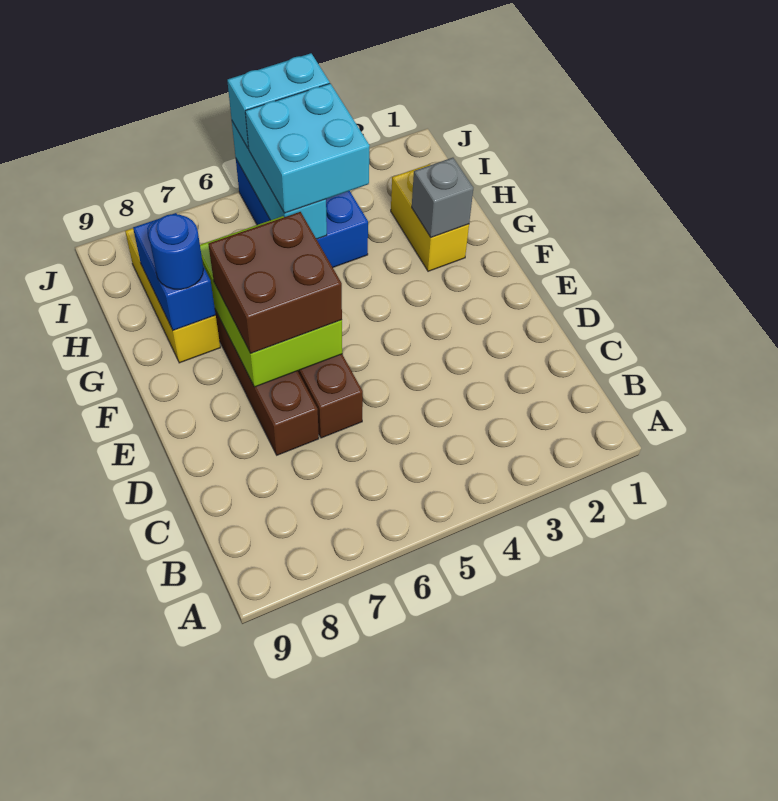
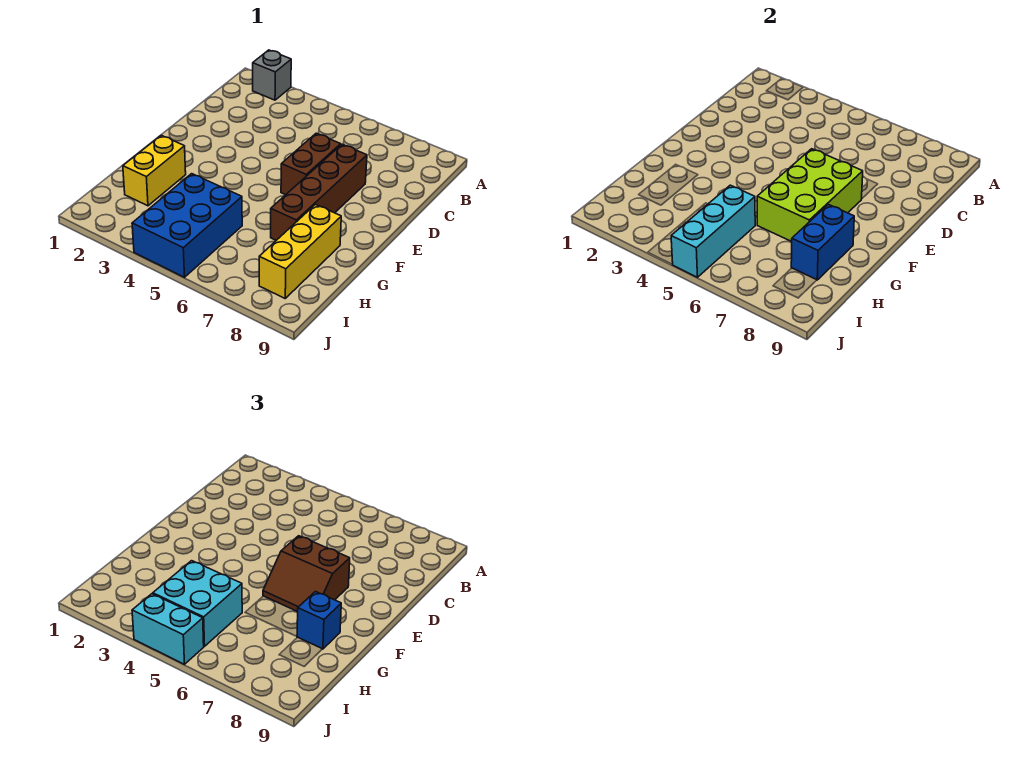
brown 2x2 brick [208,212,342,353] -> brown 2x2 slope [263,536,350,612]
grey 1x1 brick [412,158,473,238] -> grey 1x1 brick moved to [253,50,291,100]
blue 1x1 round brick [149,214,203,289] -> blue 1x1 brick [297,592,341,649]

